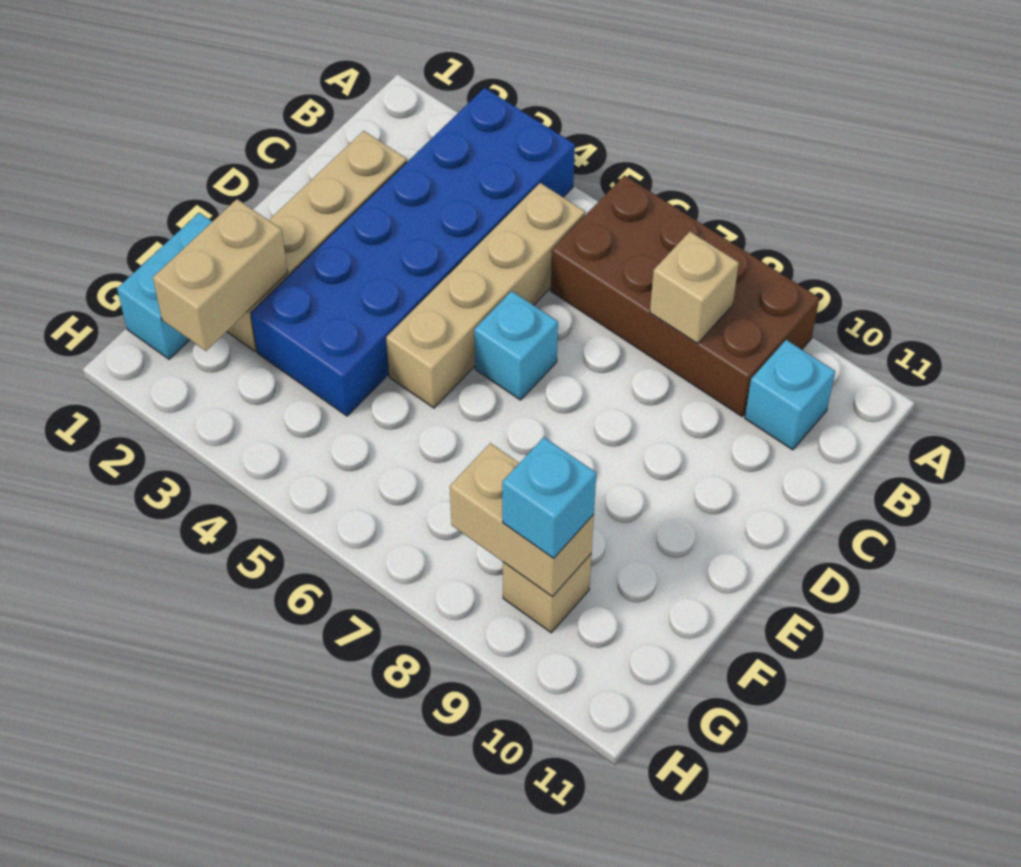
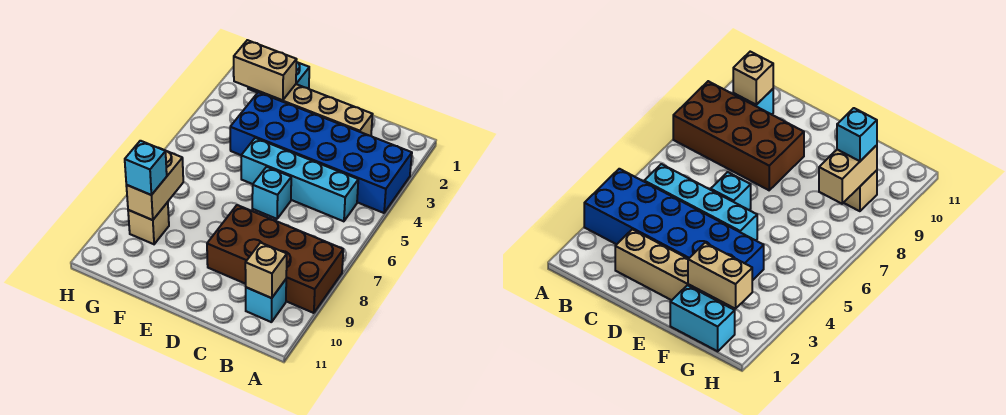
brown 2x4 brick [551,176,819,416] -> brown 2x4 brick turned to [207,205,343,313]
tan 1x4 brick [386,183,585,408] -> cyan 1x4 brick [241,138,358,221]
tan 1x1 brick [650,232,739,343] -> tan 1x1 brick moved to [245,243,287,298]

